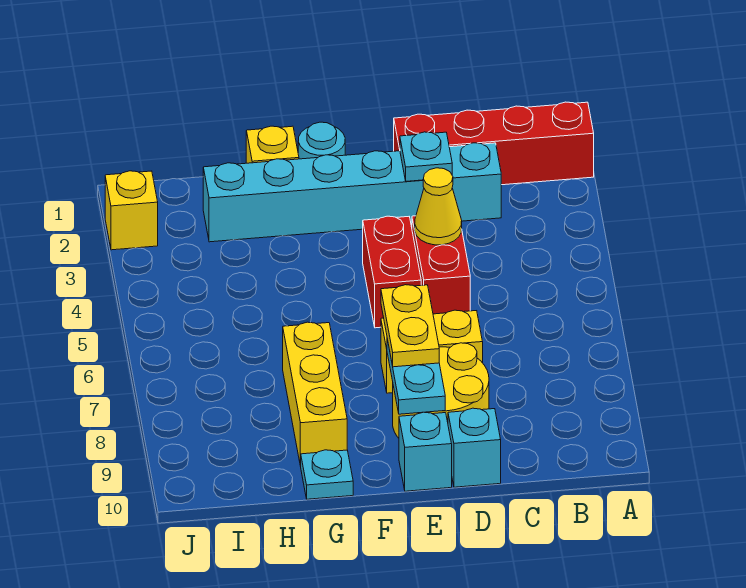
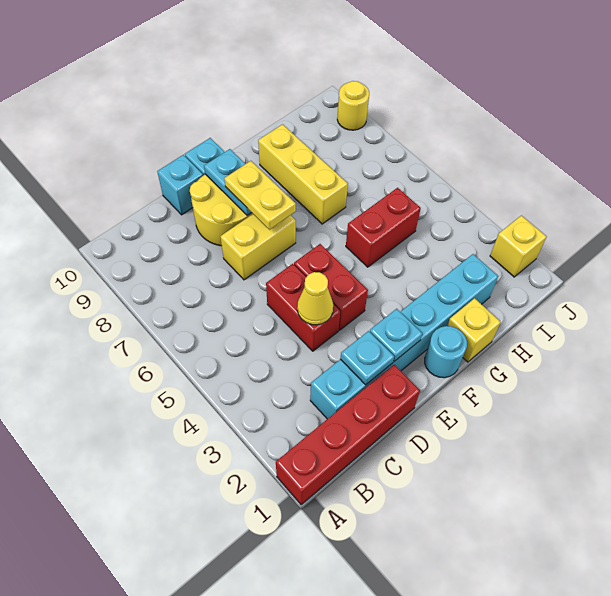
none -> red 1x2 brick [346,188,421,267]
cyan 1x1 plate [301,450,353,499] -> cyan 1x1 plate moved to [370,309,422,361]
none -> yellow 1x1 round brick [337,81,369,130]

